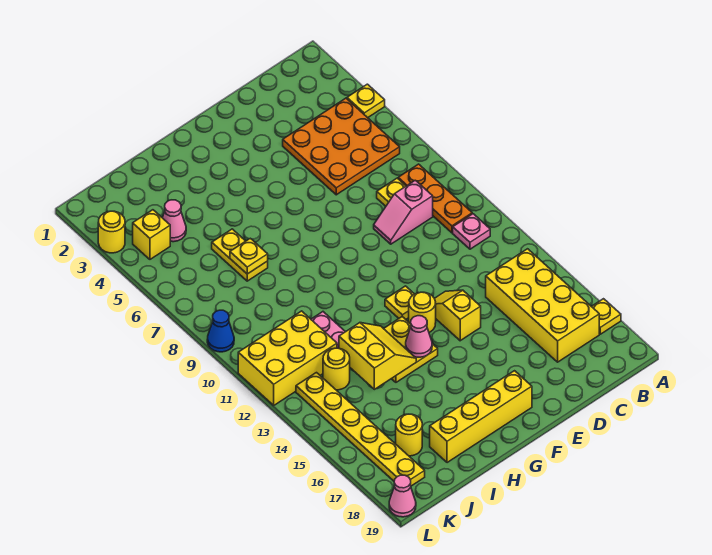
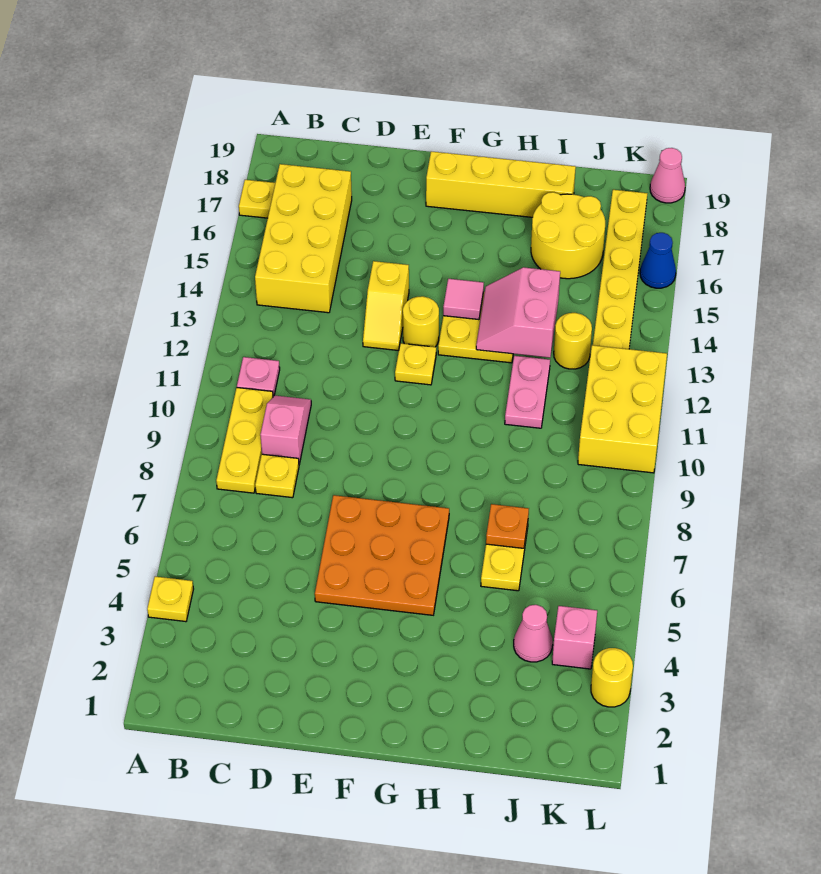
orange 3x3 plate [283,98,400,195] -> orange 3x3 plate moved to [315,495,449,615]
orange 1x3 plate [398,164,472,233] -> yellow 1x3 plate [216,388,273,493]
pink 1x2 slope [374,180,433,244] -> pink 1x2 slope turned to [260,396,311,464]
pink 1x1 cone [406,316,432,357] -> pink 1x1 tile [443,279,484,320]
yellow 2x2 slope [339,323,416,389] -> pink 2x2 slope [476,267,560,358]
yellow 1x1 plate [230,238,268,274] -> orange 1x1 plate [486,504,529,548]
yellow 2x3 brick [238,311,337,405] -> yellow 2x3 brick turned to [578,345,667,473]
yellow 1x1 round brick [396,414,422,456] -> yellow 2x2 round brick [531,192,605,279]
yellow 1x1 brick [133,210,170,259] -> pink 1x1 brick [552,606,597,669]
blue 1x1 cone [207,310,234,352] -> blue 1x1 cone moved to [640,233,676,288]

